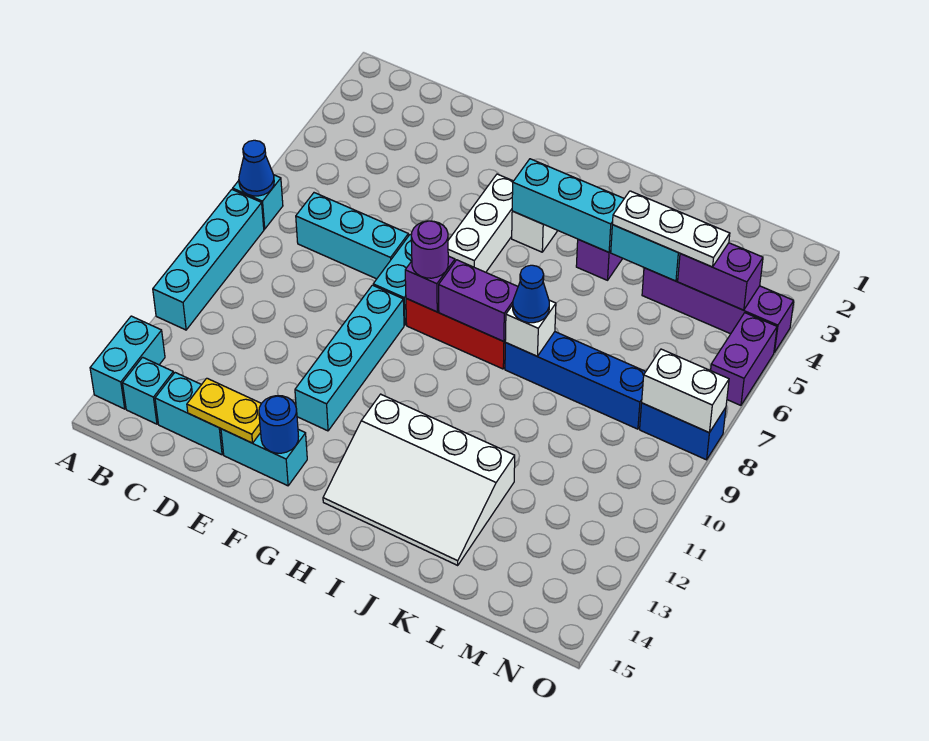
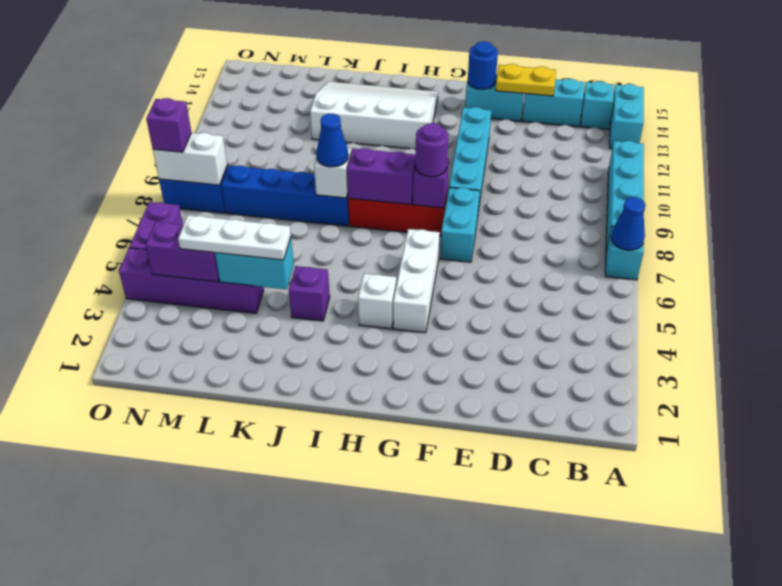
cyan 1x3 brick [296,193,408,279] -> none
cyan 1x3 brick [512,159,624,252] -> none
none -> purple 1x1 brick [146,98,191,152]

